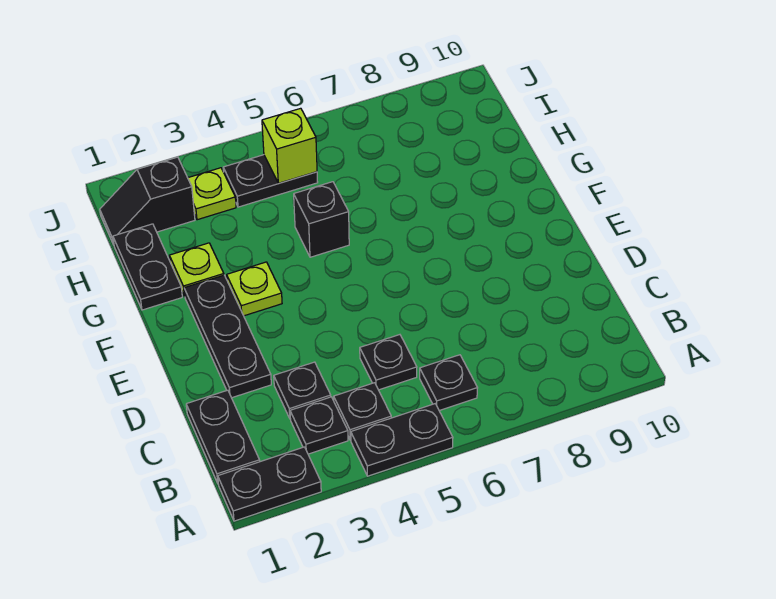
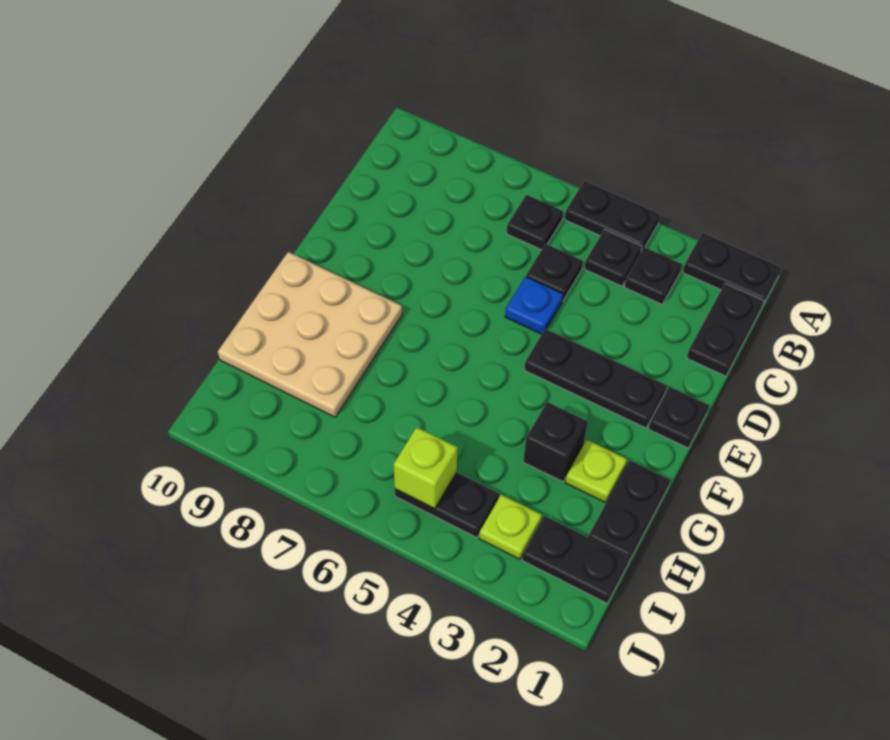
black 1x1 plate [274,362,331,418] -> black 1x1 plate moved to [648,387,709,448]
black 1x3 plate [184,275,271,398] -> black 1x3 plate turned to [524,329,667,428]
none -> blue 1x1 plate [505,277,563,334]
lime 1x1 plate [227,262,282,316] -> none
none -> tan 3x3 plate [218,252,402,417]
black 1x1 brick [294,182,349,257] -> black 1x1 brick moved to [523,402,588,482]
black 1x2 slope [100,157,195,245] -> black 1x2 plate [522,516,629,603]

